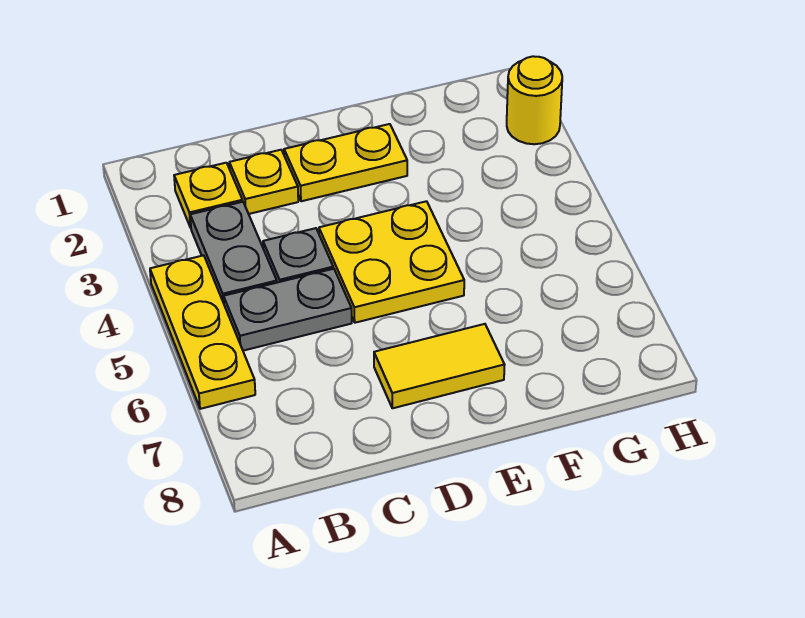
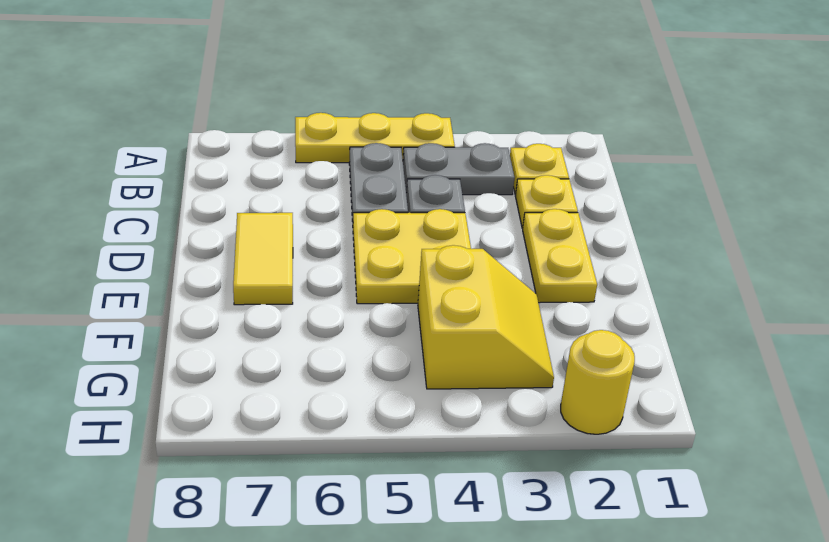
none -> yellow 2x2 slope [418,245,554,389]

